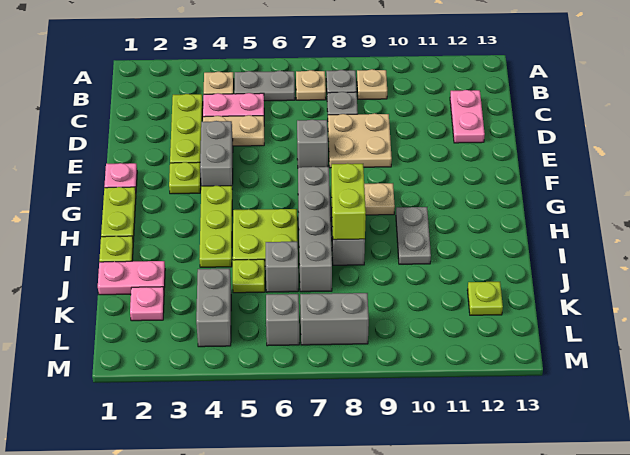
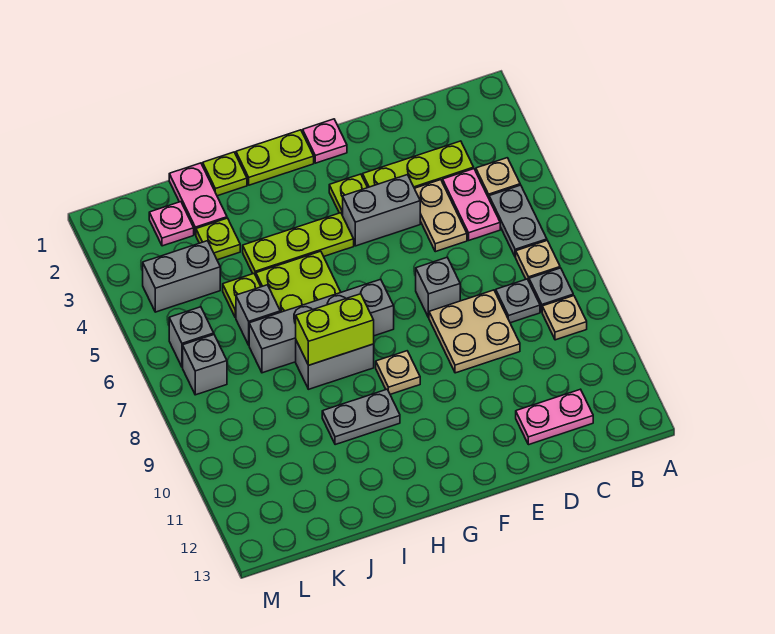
lime 1x1 plate [467,282,503,315] -> lime 1x1 plate moved to [196,218,240,260]
grey 1x2 brick [300,293,369,345] -> grey 1x1 brick [183,335,227,395]

